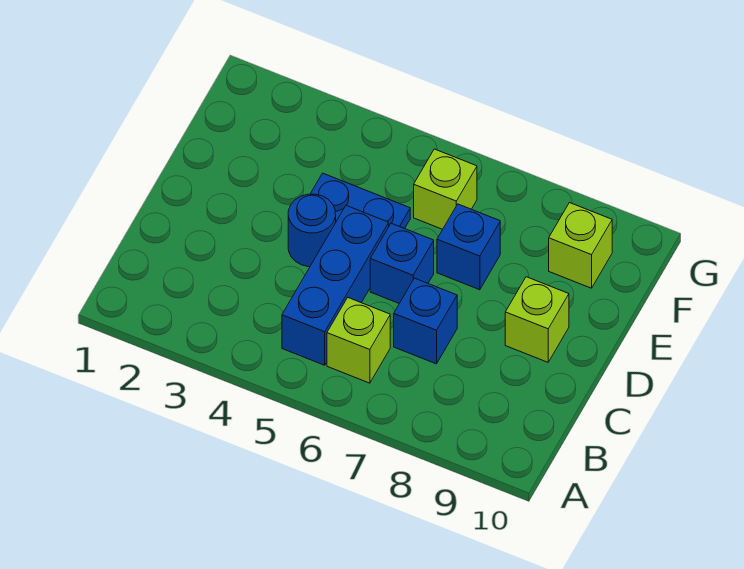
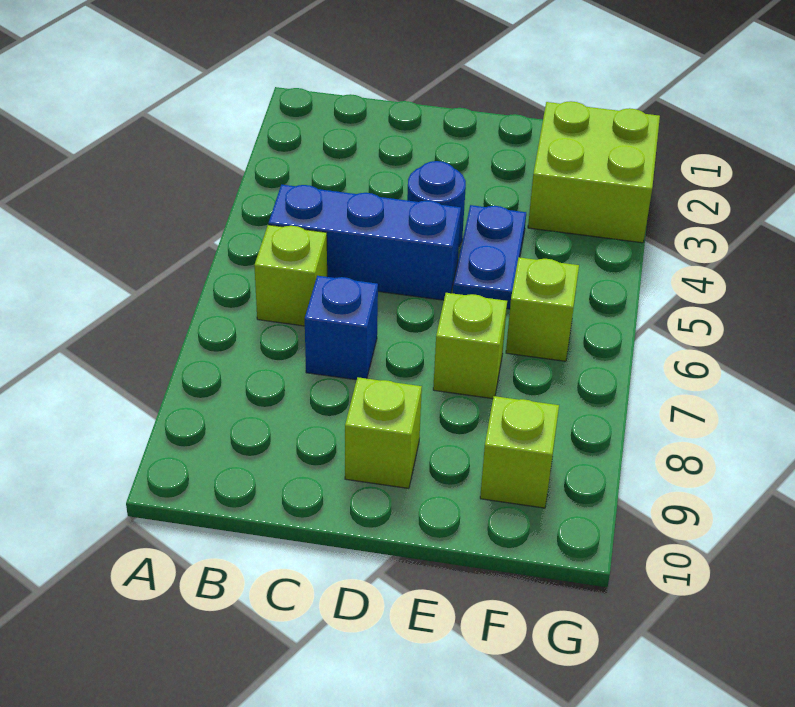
blue 1x1 brick [370,223,434,303] -> none
blue 1x1 brick [437,204,500,290] -> lime 1x1 brick [433,293,507,399]
none -> lime 2x2 brick [528,101,660,243]

